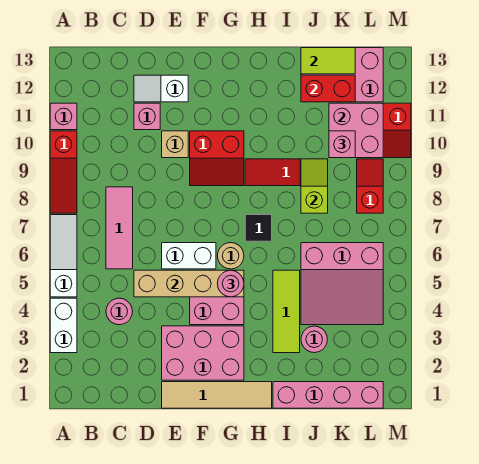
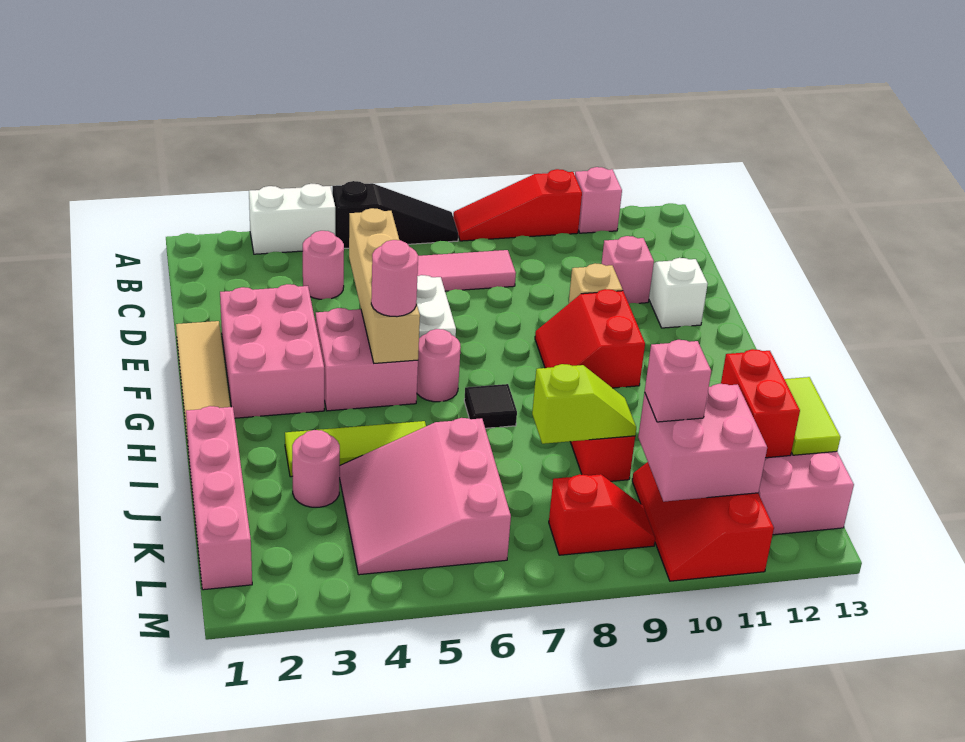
white 1x3 slope [50,215,77,297] -> black 1x3 slope [332,181,458,248]
tan 1x1 round brick [218,243,244,269] -> pink 1x1 round brick [417,329,461,402]

